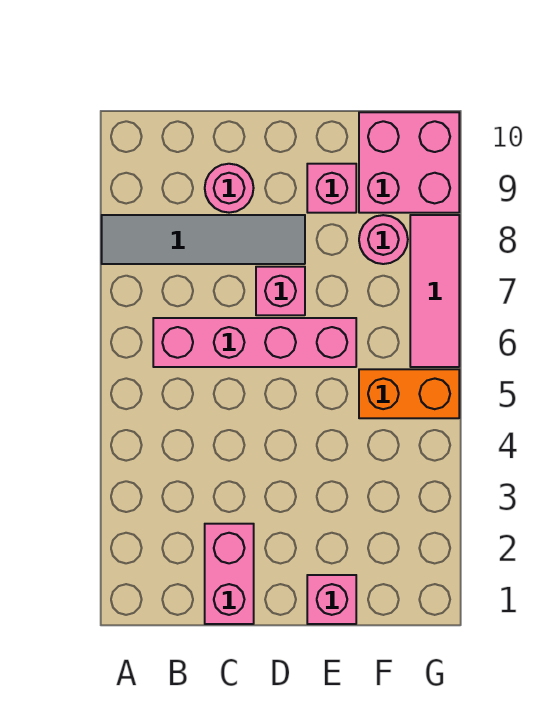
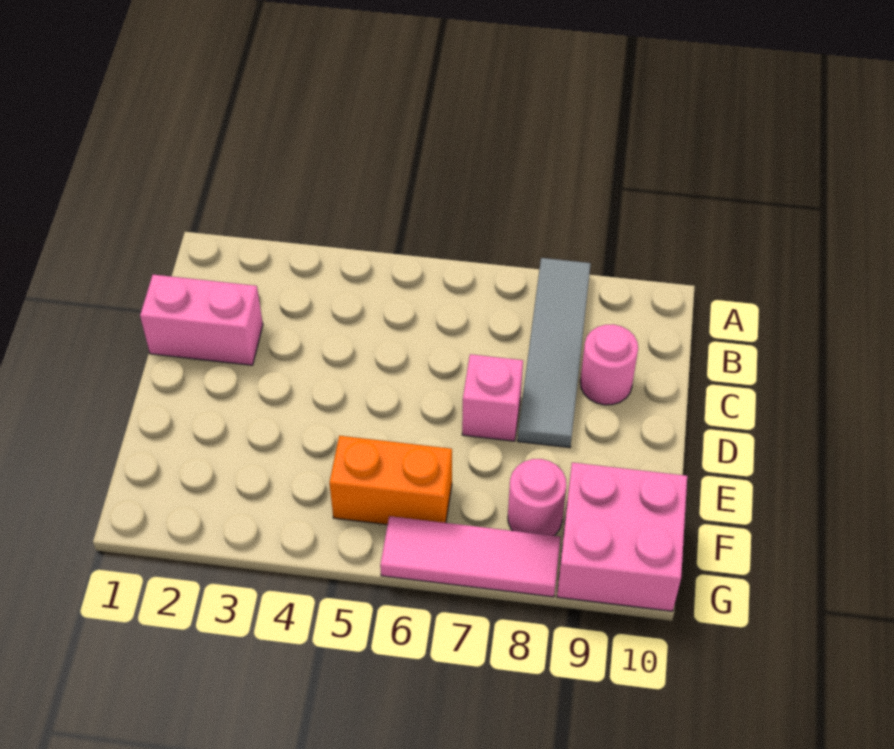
pink 1x4 brick [153,318,356,367] -> none
pink 1x1 brick [307,575,356,624] -> none
pink 1x1 brick [307,164,356,213] -> none
orange 1x2 brick [359,369,459,418] -> orange 1x2 brick turned to [329,436,452,525]

